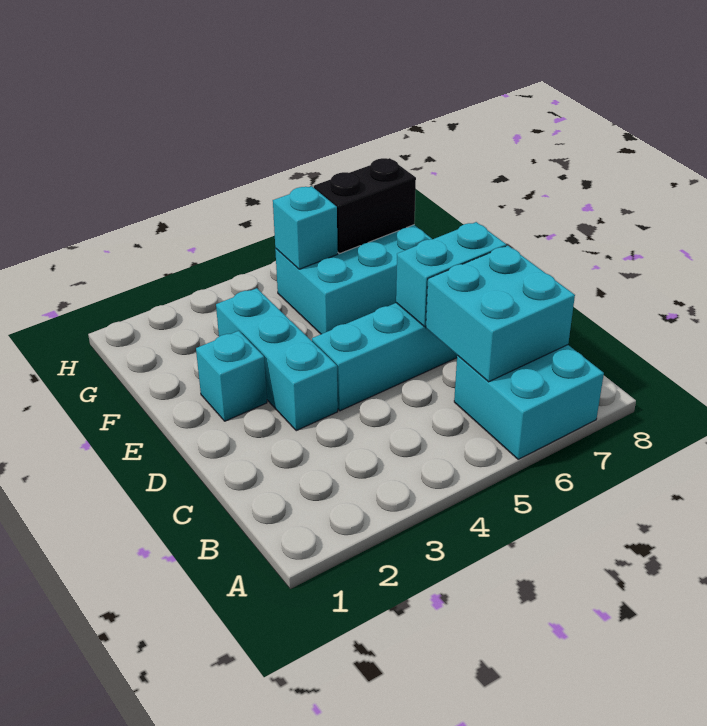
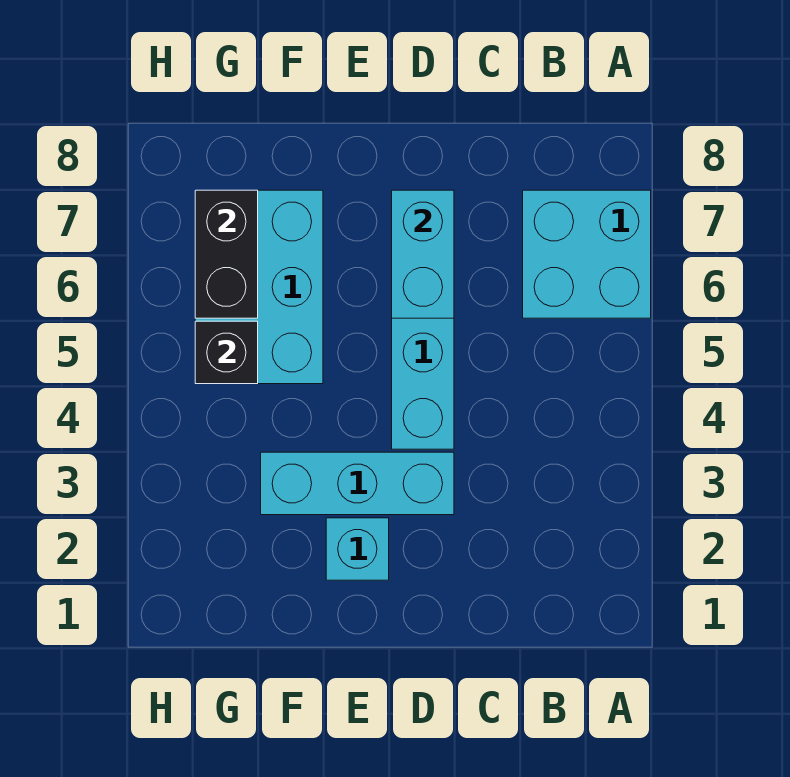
cyan 2x2 brick [426,246,575,382] -> none
cyan 1x1 brick [273,186,338,269] -> black 1x1 brick [195,321,258,384]

